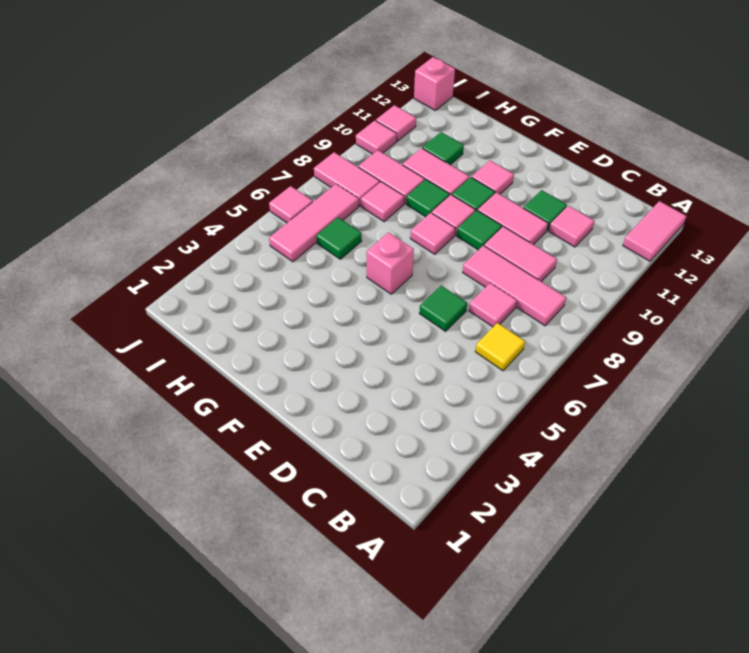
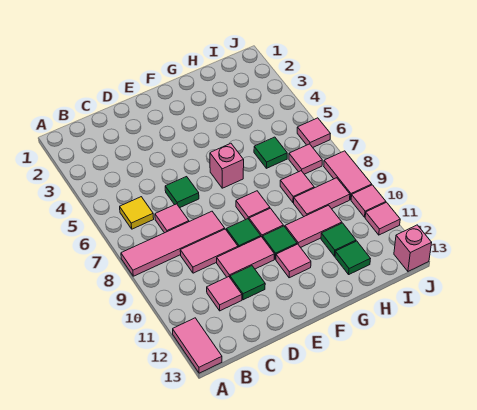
pink 1x3 tile [463,246,566,326] -> pink 1x4 tile [121,211,225,276]
green 1x1 tile [406,180,450,217] -> green 1x1 tile moved to [335,241,370,274]
pink 1x3 tile [269,184,359,262] -> pink 1x1 tile [289,144,322,174]
pink 1x2 tile [314,152,380,206] -> pink 1x2 tile turned to [324,151,372,200]

